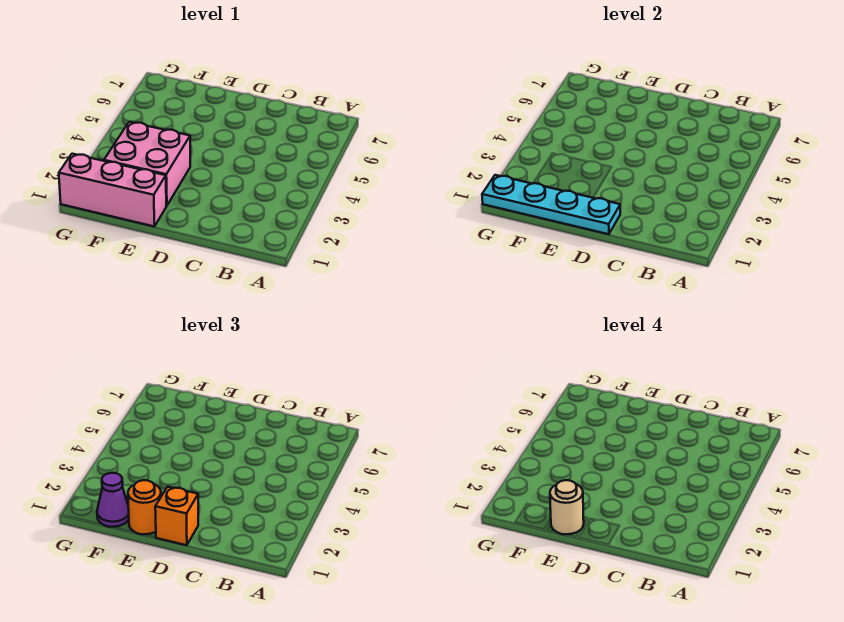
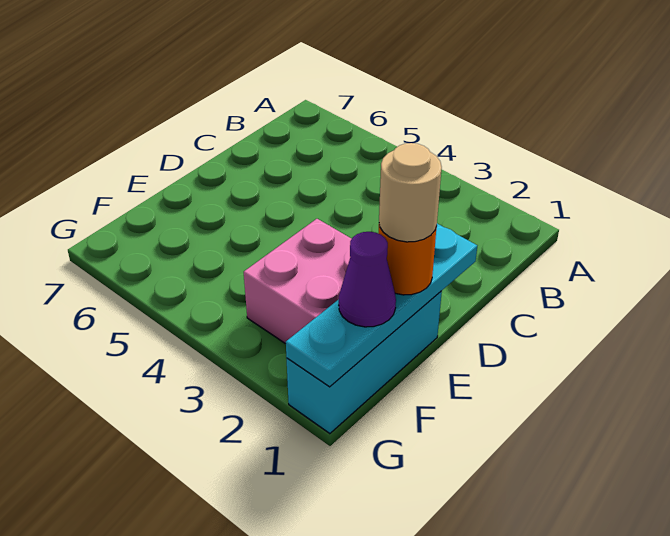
orange 1x1 brick [155,487,198,545] -> none
pink 1x3 brick [59,154,166,227] -> cyan 1x3 brick [286,291,442,434]

